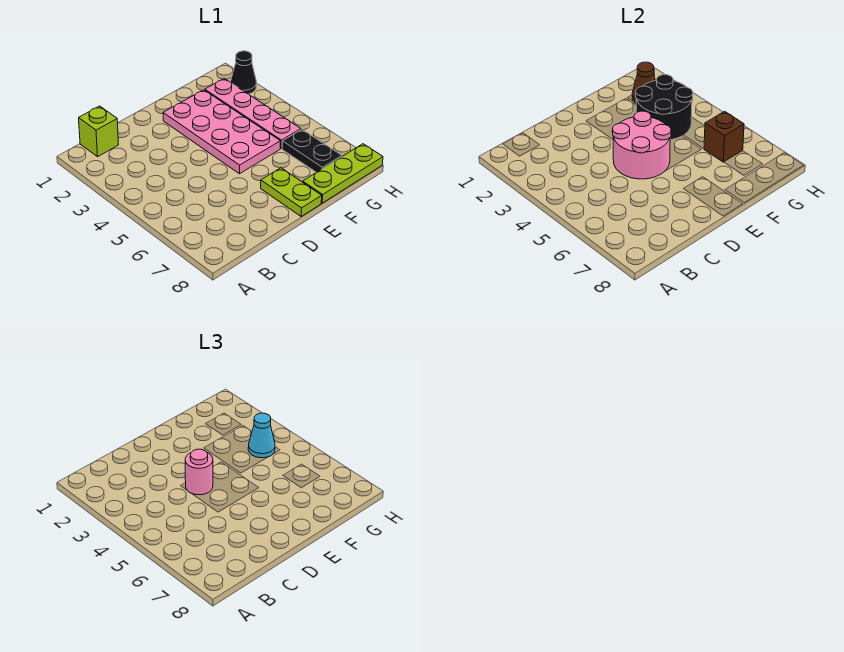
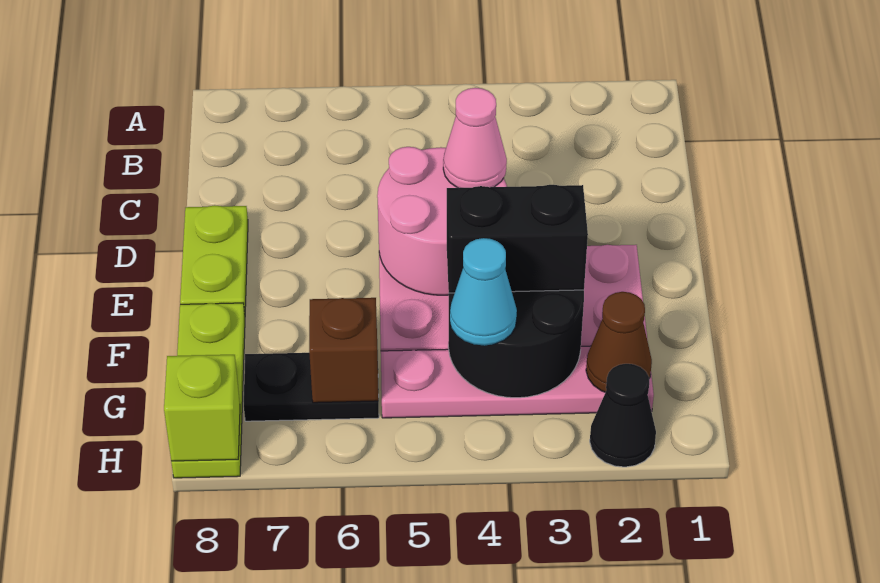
lime 1x1 brick [79,106,118,157] -> lime 1x1 brick moved to [164,355,240,461]
pink 1x1 round brick [185,449,213,495] -> pink 1x1 cone [443,88,507,188]
lime 1x2 plate [261,168,322,216] -> lime 1x2 plate turned to [180,205,248,313]
none -> black 1x2 brick [447,185,588,293]

